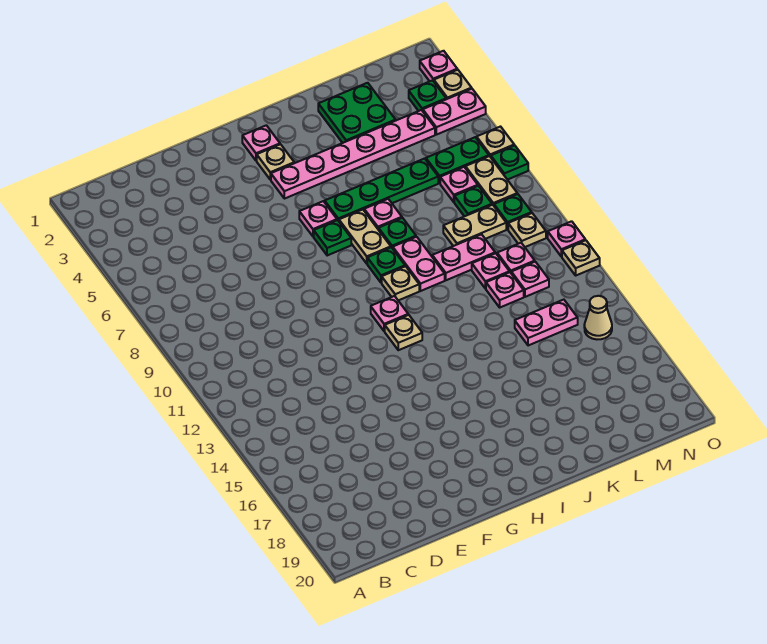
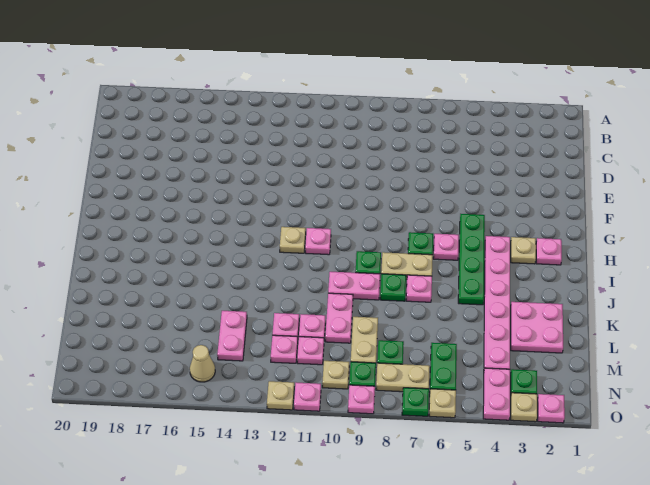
green 1x4 plate [325,159,438,221] -> green 1x4 plate moved to [458,214,485,305]
tan 1x1 plate [382,266,419,300] -> none
green 2x2 plate [318,83,396,143] -> pink 2x2 plate [511,302,563,353]
pink 1x1 plate [440,167,478,202] -> pink 1x1 plate moved to [348,385,375,414]

